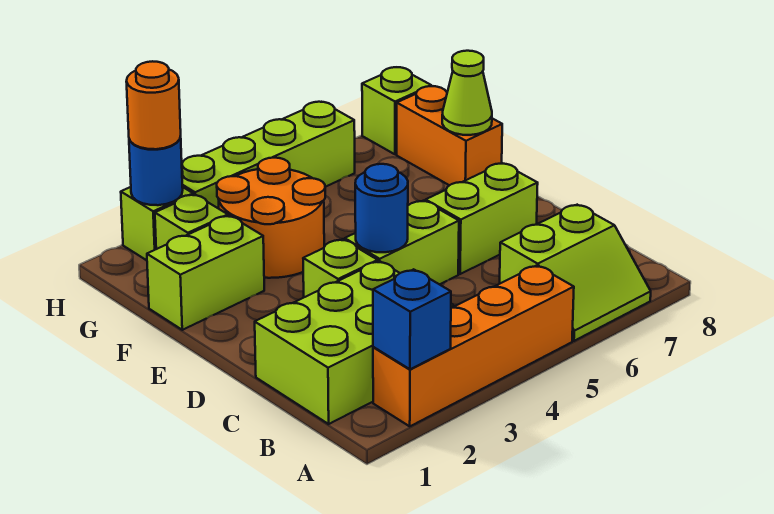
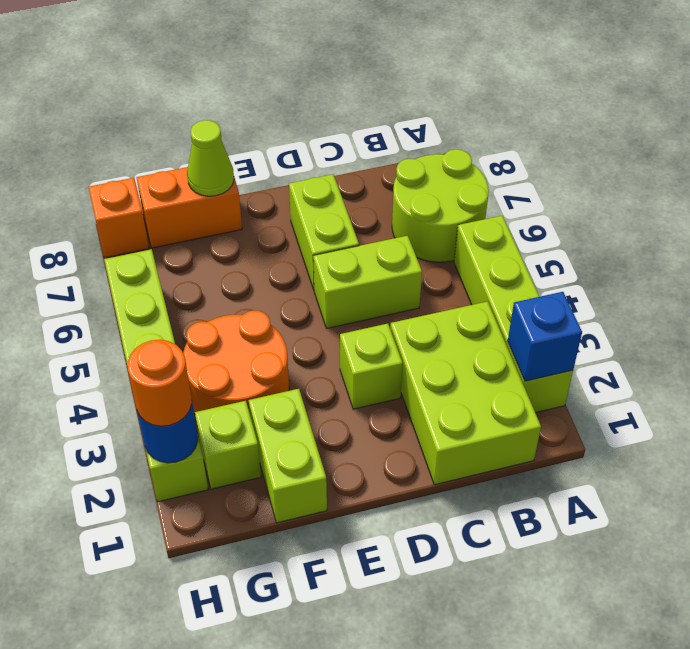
orange 1x4 brick [373,265,574,426] -> lime 1x4 brick [454,216,573,413]
lime 2x2 slope [500,205,651,341] -> lime 2x2 round brick [392,149,489,262]
lime 1x2 brick [345,201,459,285] -> lime 1x2 brick turned to [313,236,422,328]
blue 1x1 round brick [355,164,408,252] -> none
lime 1x1 brick [362,67,431,154] -> orange 1x1 brick [89,178,149,258]

